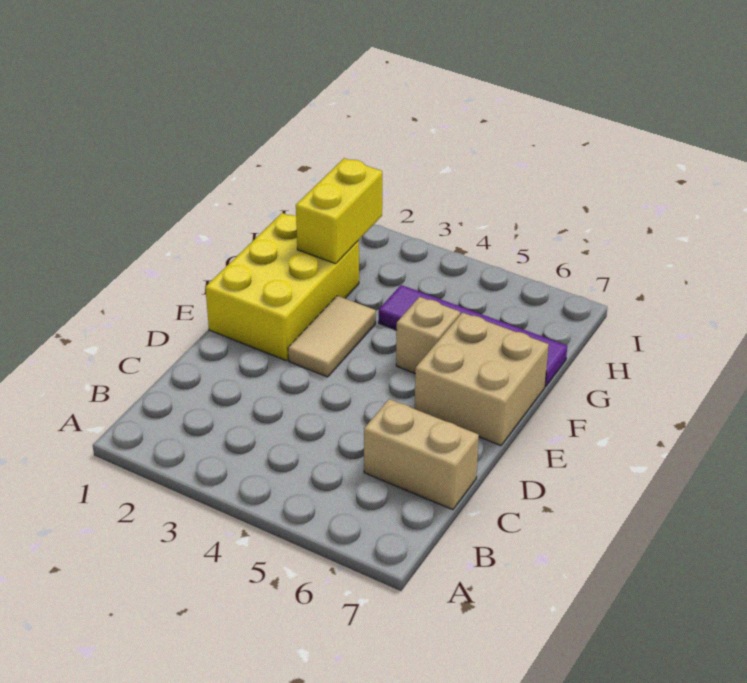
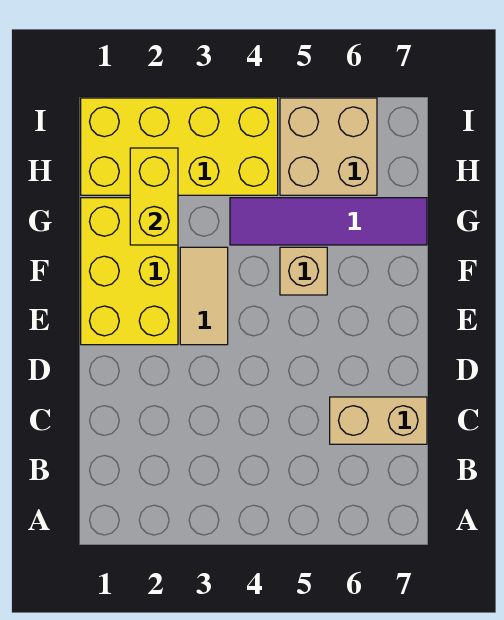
tan 2x2 brick [415,313,549,446] -> tan 2x2 brick moved to [280,98,377,195]
none -> yellow 2x4 brick [81,98,278,195]

